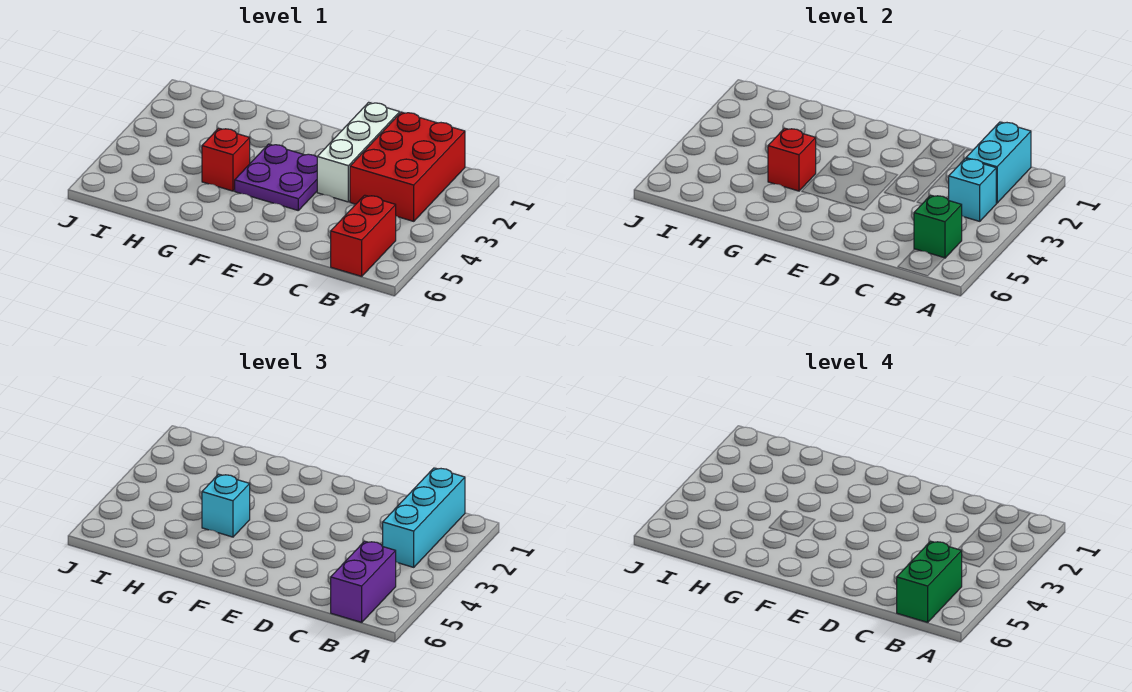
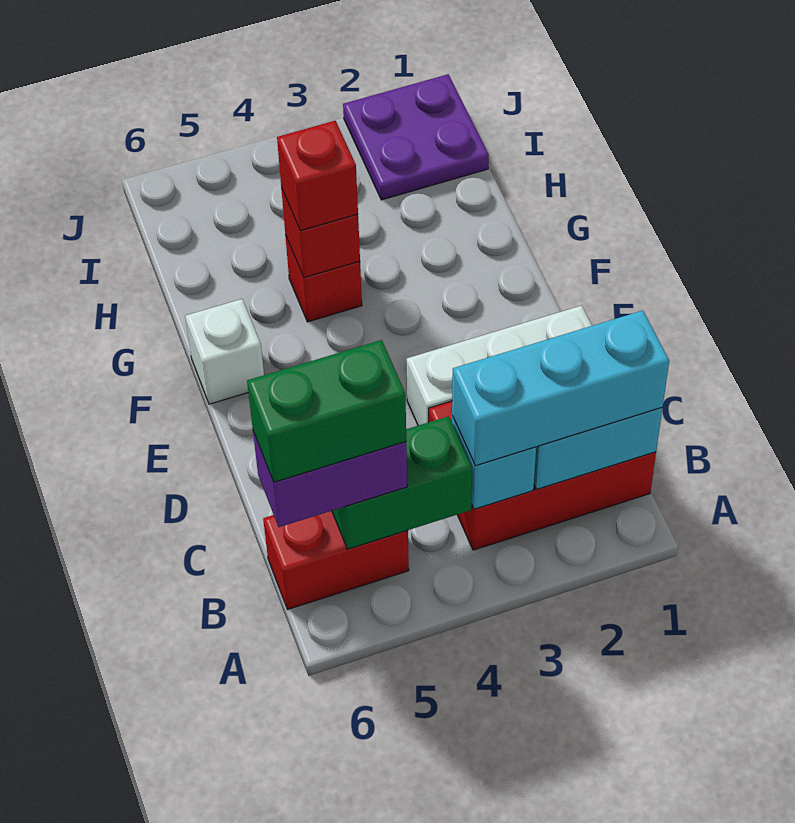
green 1x1 brick [914,195,962,258] -> green 1x2 brick [332,416,472,549]
purple 2x2 plate [235,144,317,210] -> purple 2x2 plate moved to [343,74,489,200]
none -> white 1x1 brick [185,299,264,404]
cyan 1x1 brick [202,474,250,537] -> red 1x1 brick [277,121,358,231]

